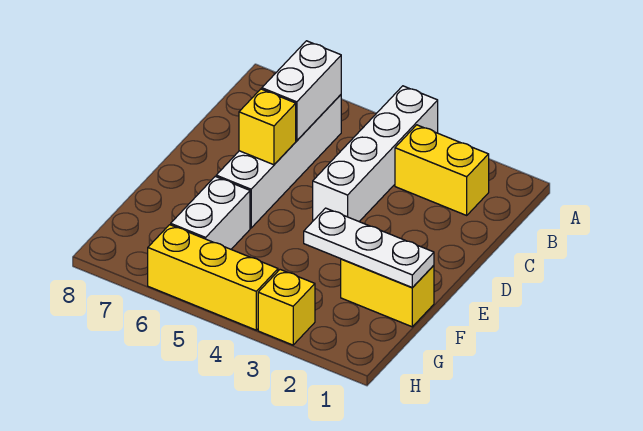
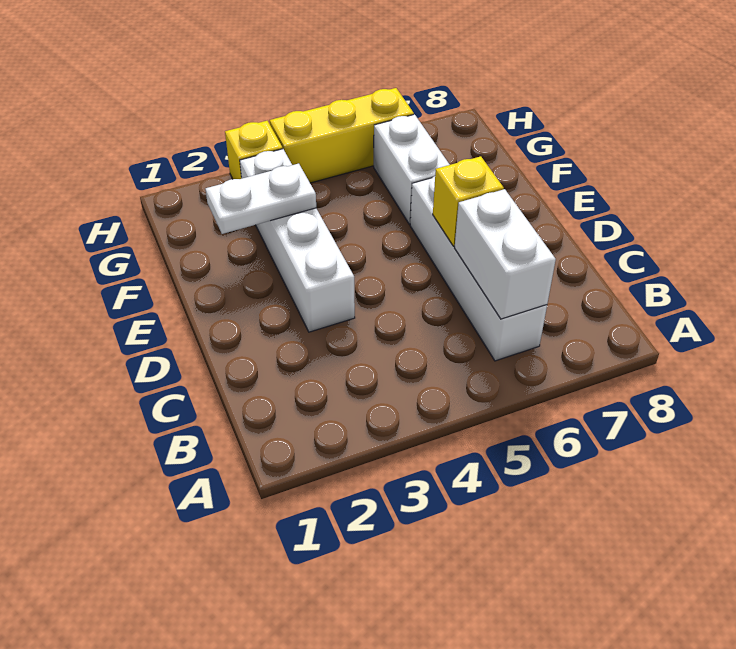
white 1x4 brick [313,86,438,222] -> white 1x4 brick moved to [240,149,355,332]
yellow 1x2 brick [395,125,489,215] -> none
yellow 1x2 brick [341,259,434,327] -> none
white 1x3 plate [304,208,434,288] -> white 1x2 plate [205,164,316,234]

